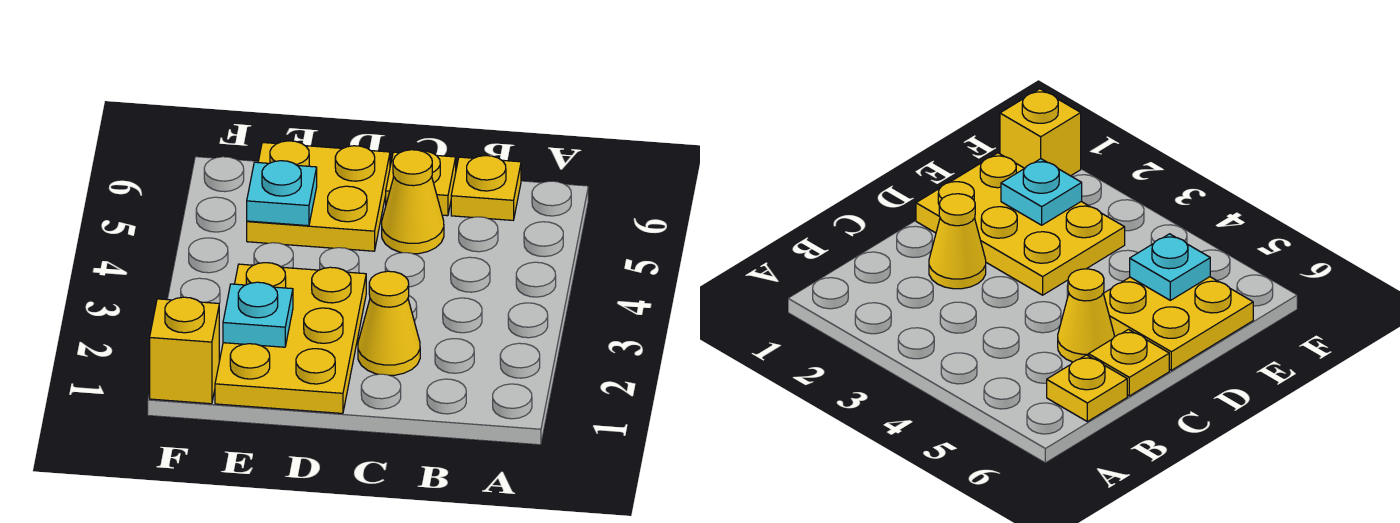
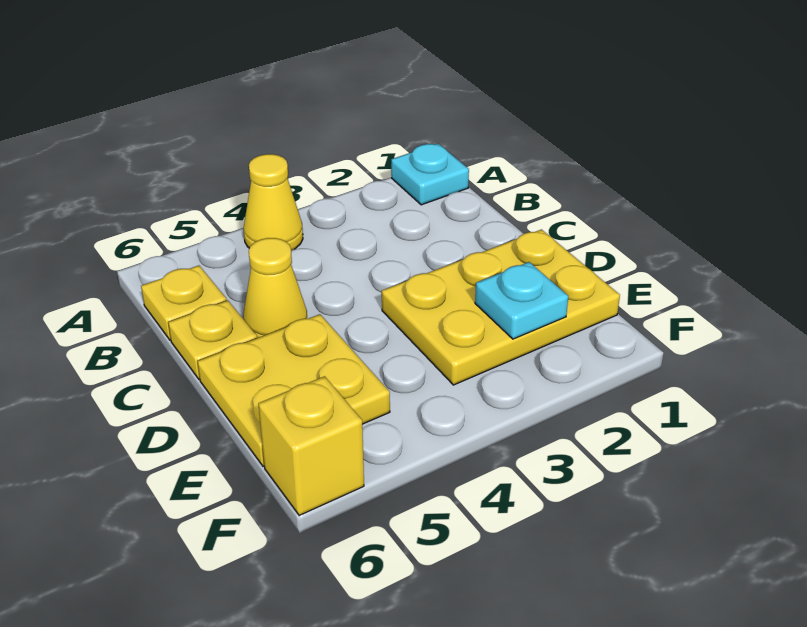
yellow 1x1 cone [358,271,420,375] -> yellow 1x1 cone moved to [244,154,303,251]
cyan 1x1 plate [247,161,317,226] -> cyan 1x1 plate moved to [391,144,469,205]
yellow 1x1 brick [150,297,219,404] -> yellow 1x1 brick moved to [258,376,364,516]

